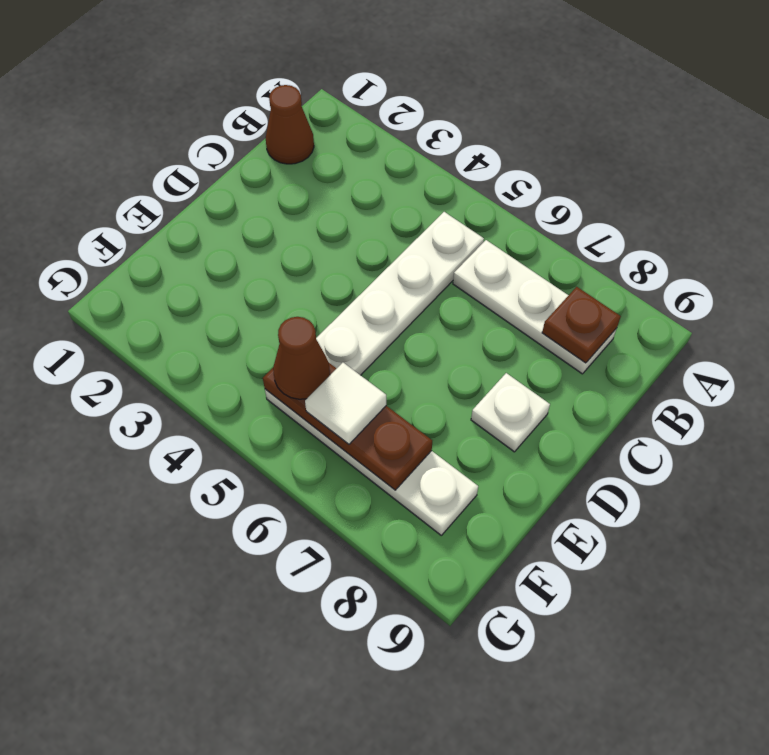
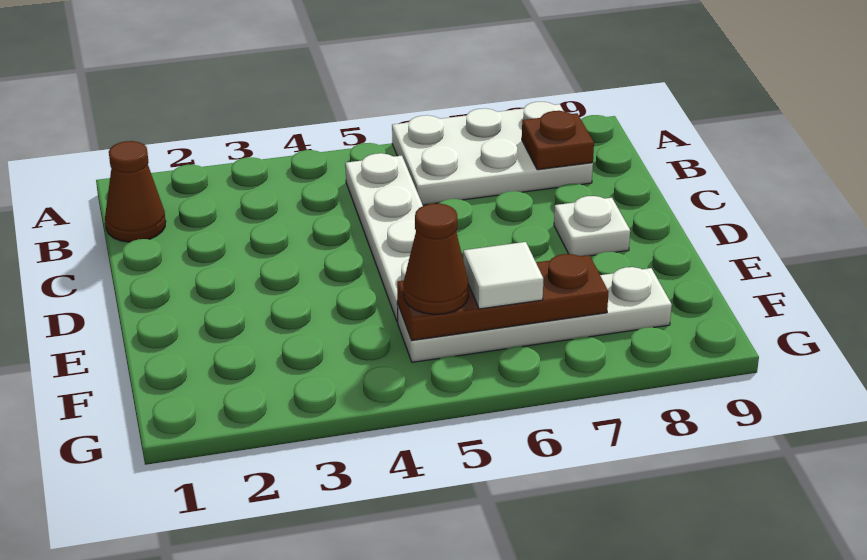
white 1x3 plate [453,240,617,374] -> white 2x3 plate [392,102,593,205]

